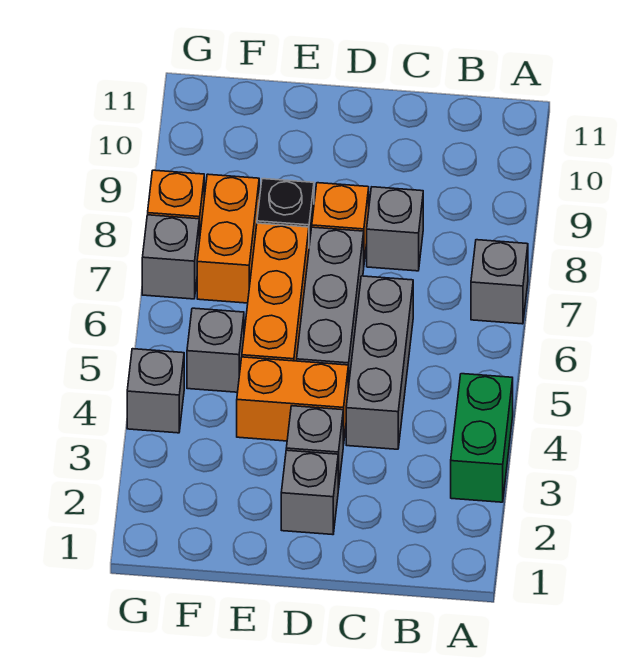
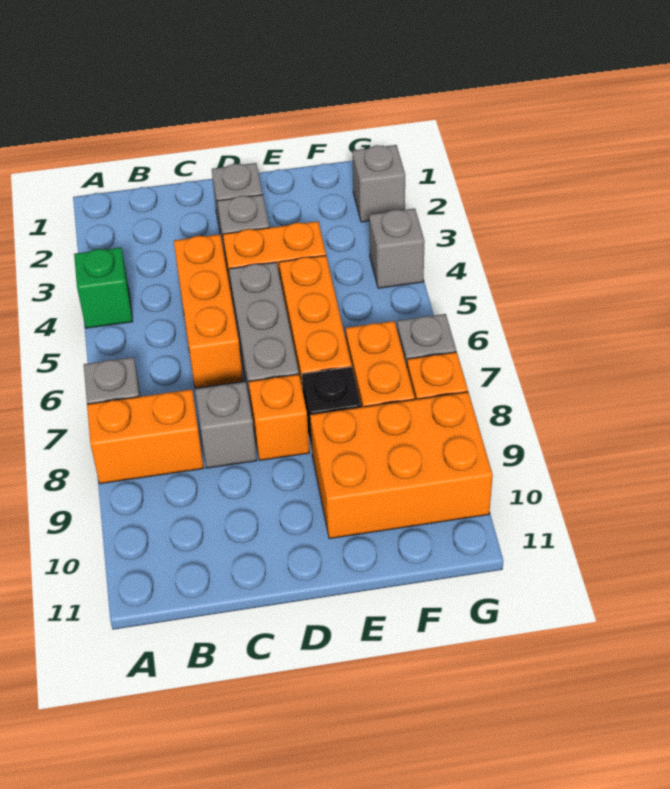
green 1x2 brick [451,374,513,502] -> green 1x1 brick [74,248,133,328]
none -> orange 1x2 brick [87,389,204,484]
grey 1x3 brick [346,276,413,449] -> orange 1x3 brick [174,234,243,388]
none -> orange 2x3 brick [310,392,493,539]
grey 1x1 brick [187,308,244,392] -> grey 1x1 brick moved to [352,145,405,222]

